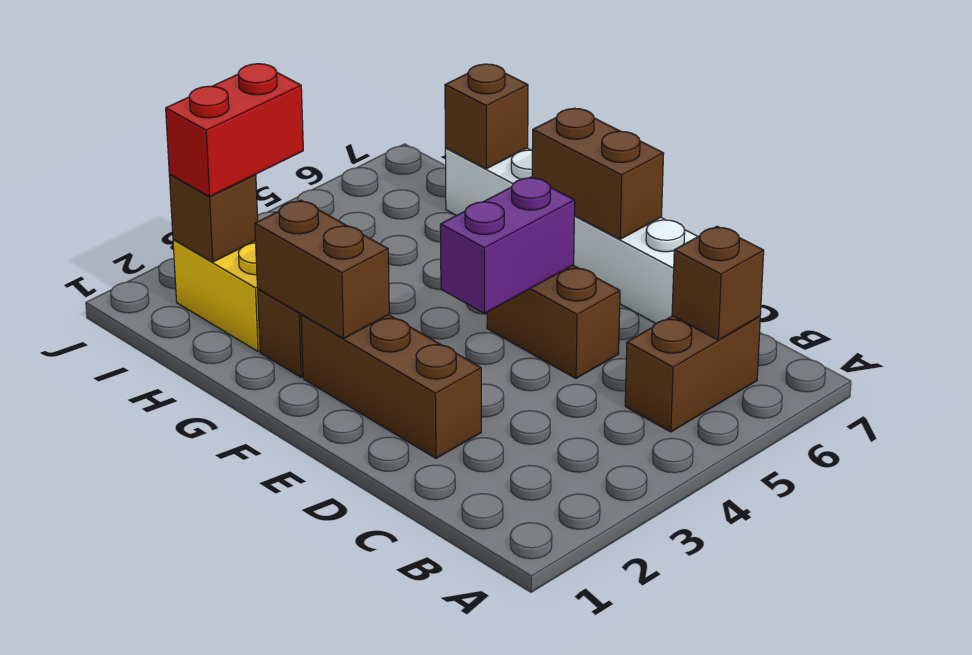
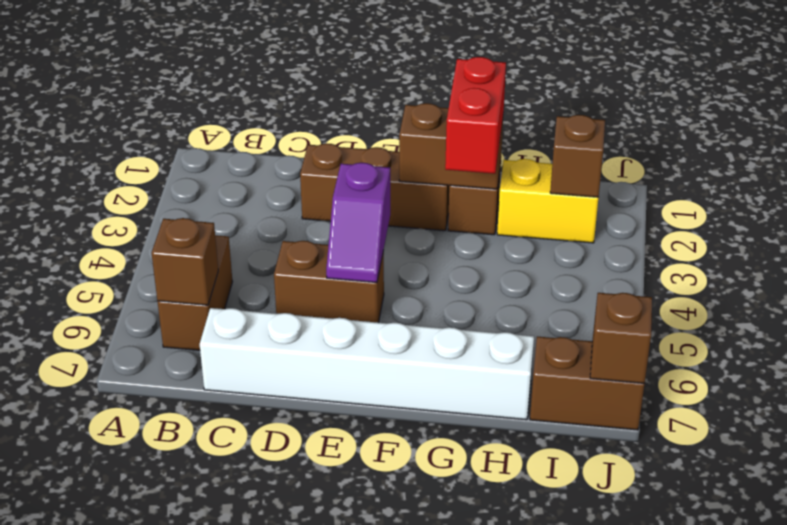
purple 1x2 brick [440,177,575,313] -> purple 1x2 slope [326,163,390,283]
brown 1x2 brick [532,108,664,239] -> brown 1x2 brick moved to [530,337,645,430]
brown 1x1 brick [445,64,528,169] -> brown 1x1 brick moved to [590,293,652,383]
red 1x2 brick [166,64,303,197] -> red 1x2 brick moved to [445,57,506,174]

